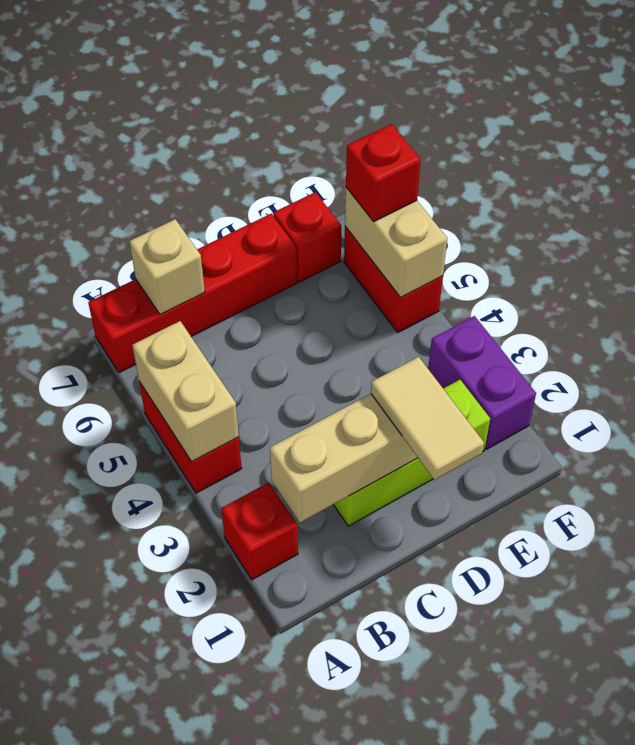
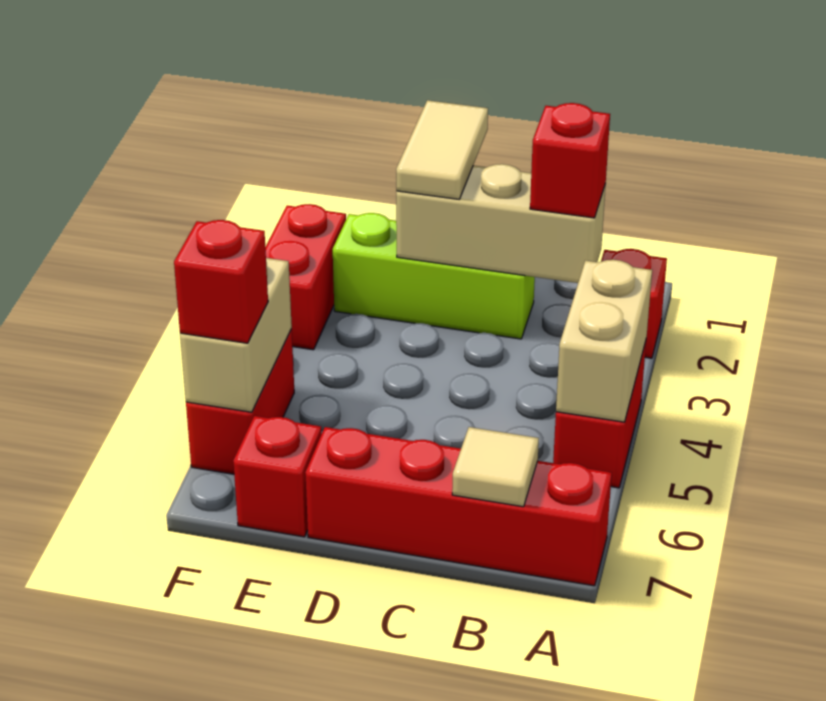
none -> red 1x1 brick [530,103,610,218]
tan 1x1 brick [129,219,205,314] -> tan 1x1 tile [452,427,539,507]
purple 1x2 brick [428,316,536,449] -> red 1x2 brick [265,204,346,350]

